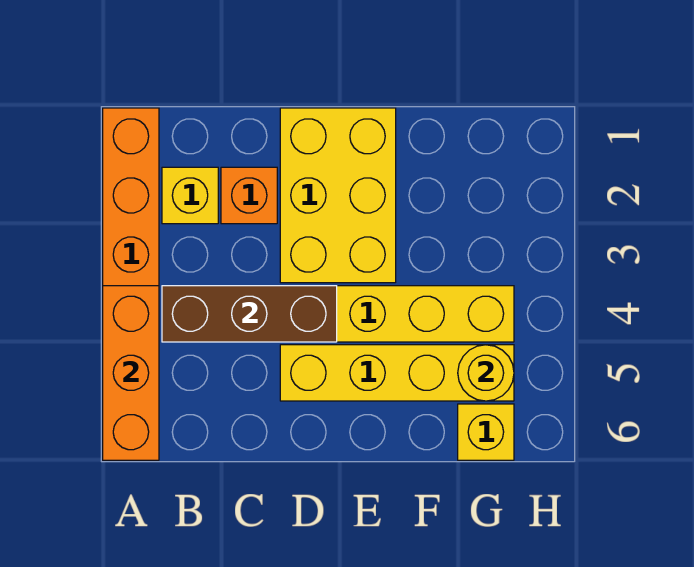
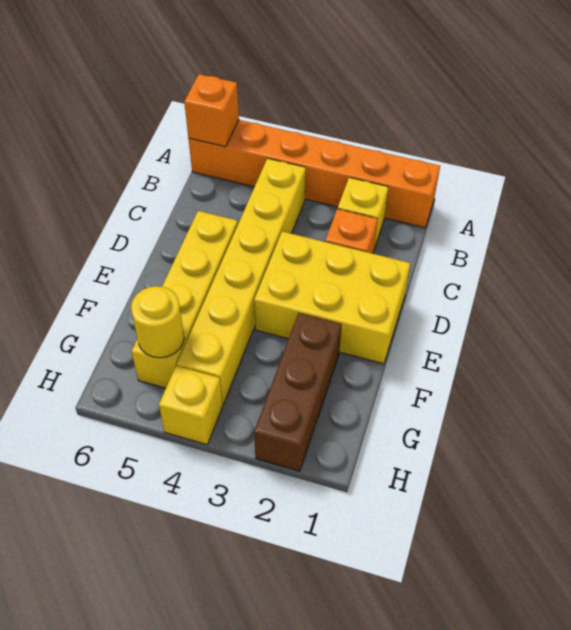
orange 1x3 brick [103,286,159,460] -> orange 1x1 brick [184,74,239,147]
brown 1x3 brick [162,286,337,342] -> brown 1x3 brick moved to [254,313,342,471]
yellow 1x1 brick [458,404,514,460] -> yellow 1x1 brick moved to [159,366,223,445]

